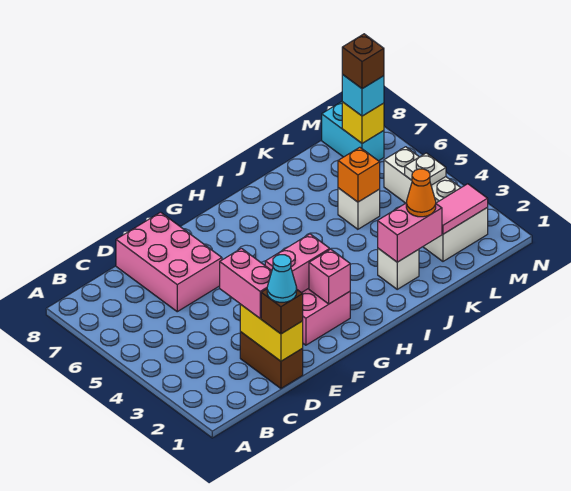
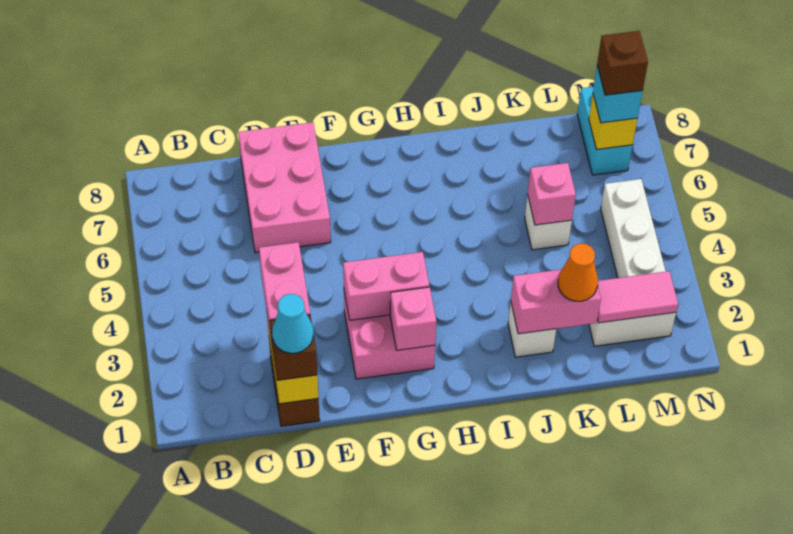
orange 1x1 brick [338,147,380,202] -> pink 1x1 brick [528,163,576,225]
white 1x1 plate [405,153,446,185] -> none

